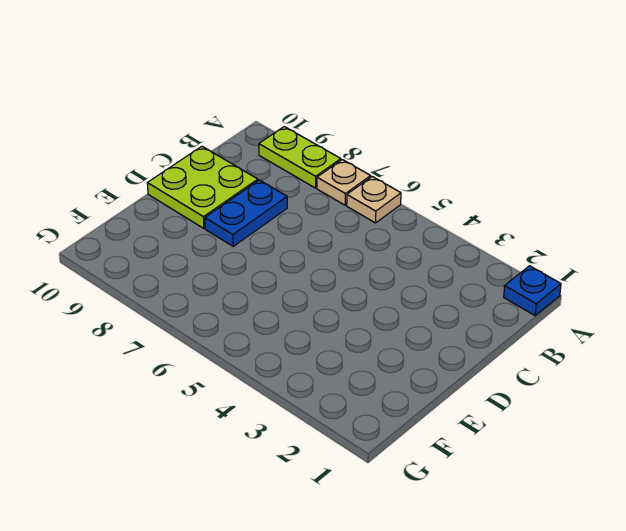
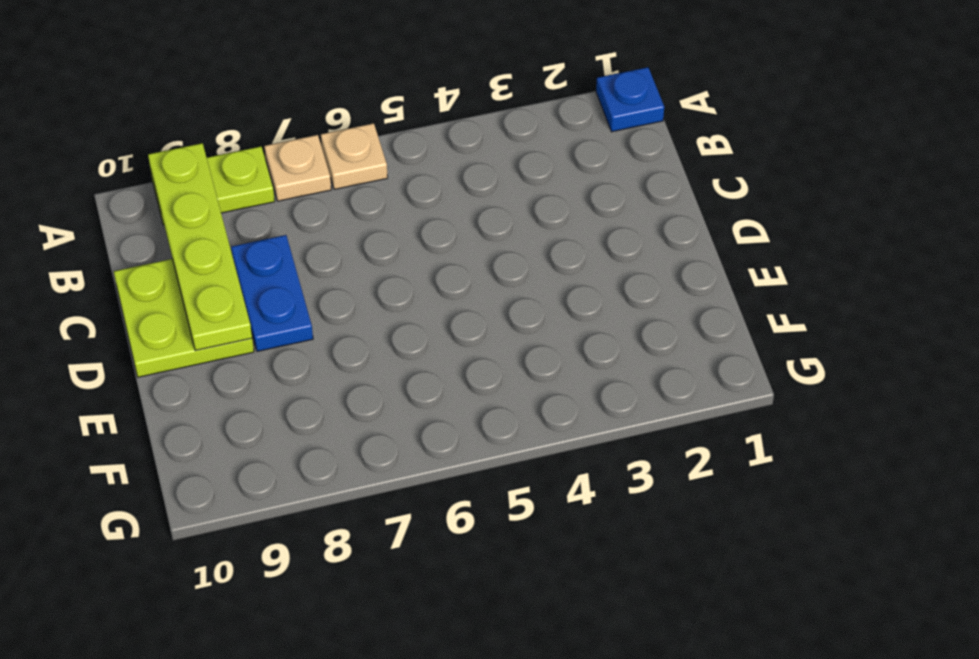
none -> lime 1x4 plate [148,143,252,351]

